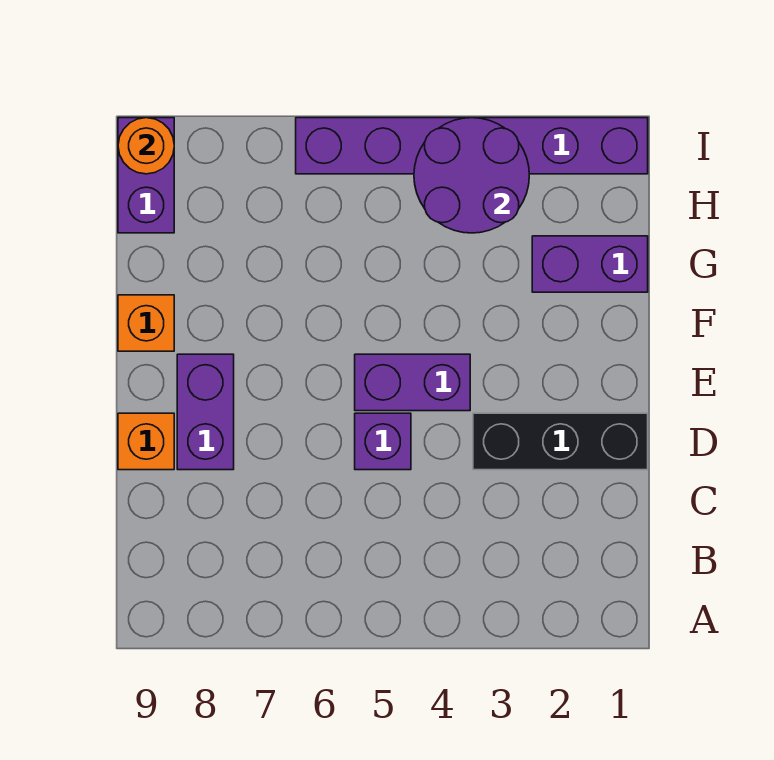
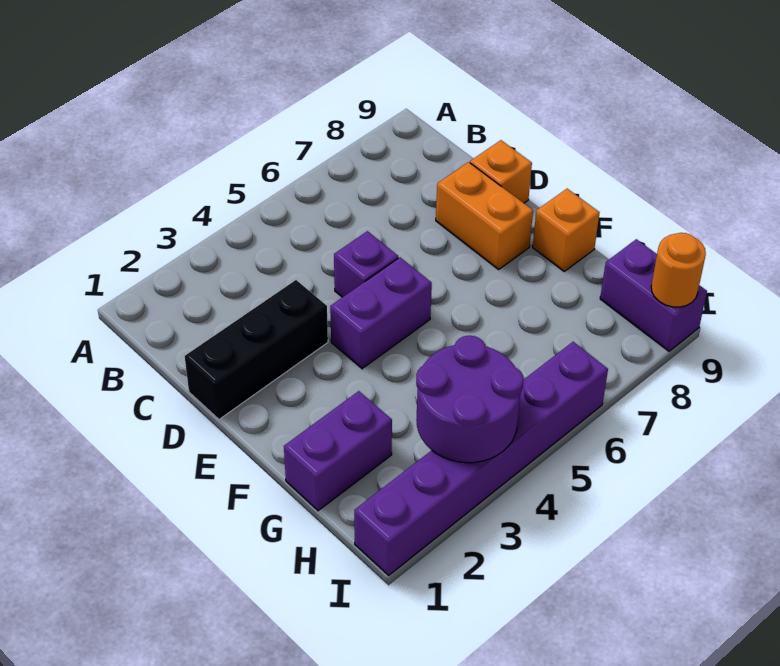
purple 1x2 brick [177,354,234,470] -> orange 1x2 brick [436,162,533,269]

